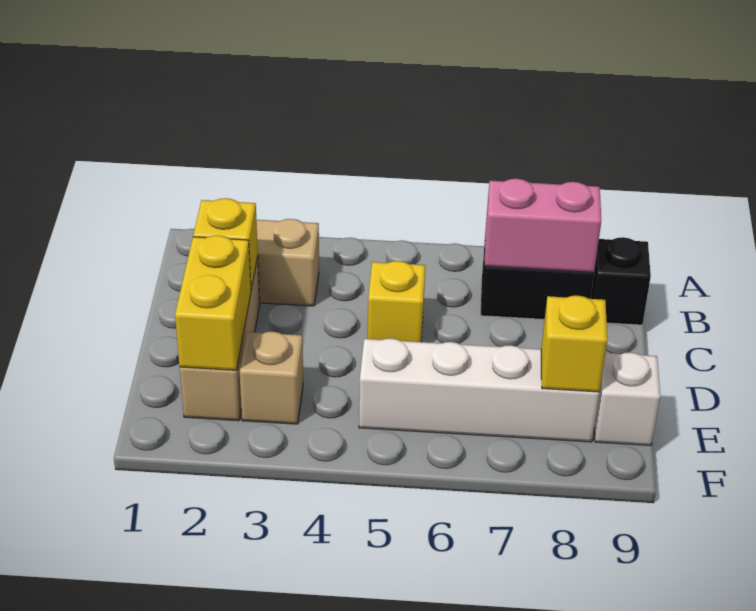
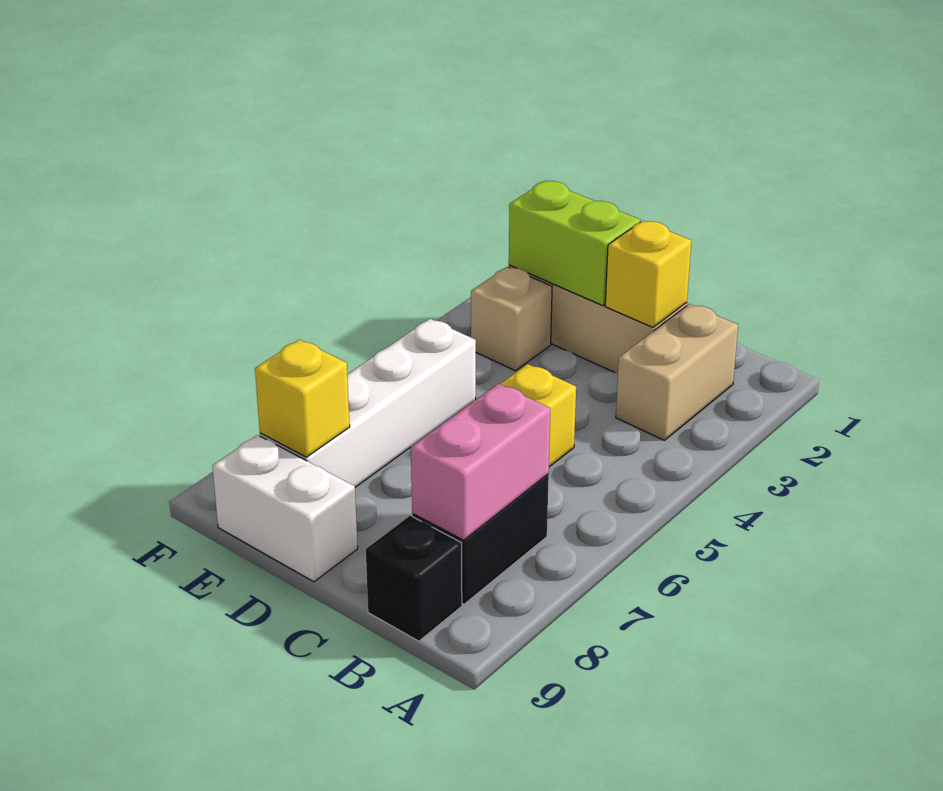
yellow 1x2 brick [175,235,251,370] -> lime 1x2 brick [509,181,640,306]
white 1x1 brick [594,352,660,446] -> white 1x2 brick [212,435,358,582]

